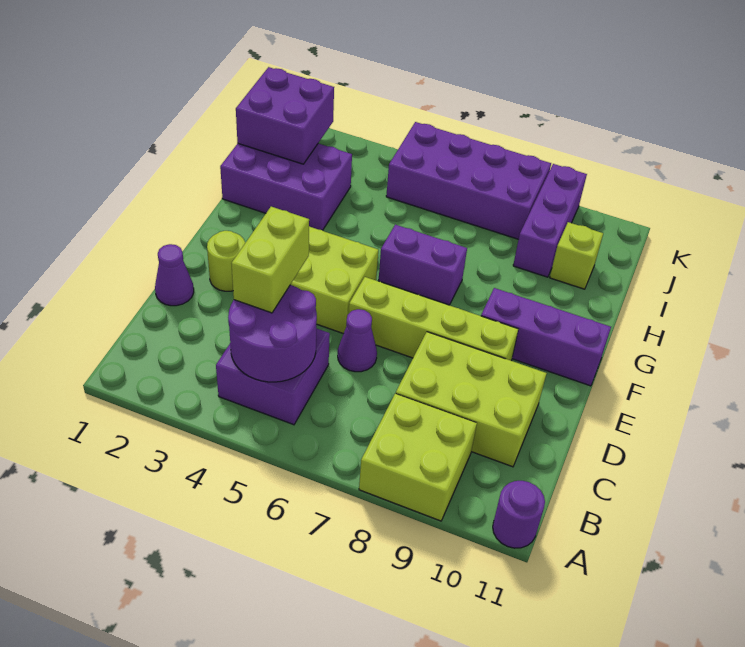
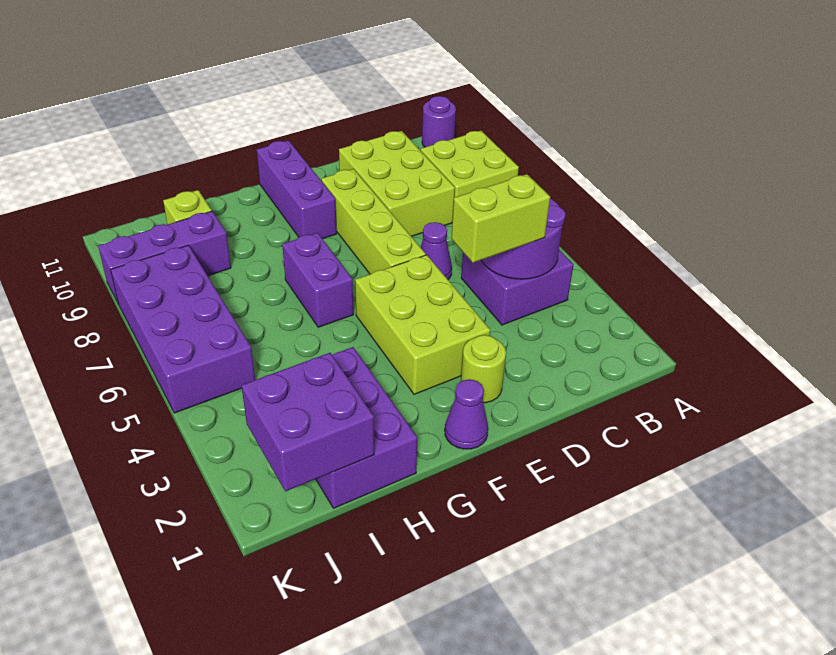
purple 1x1 cone [155,244,194,306] -> purple 1x1 cone moved to [445,379,488,449]

